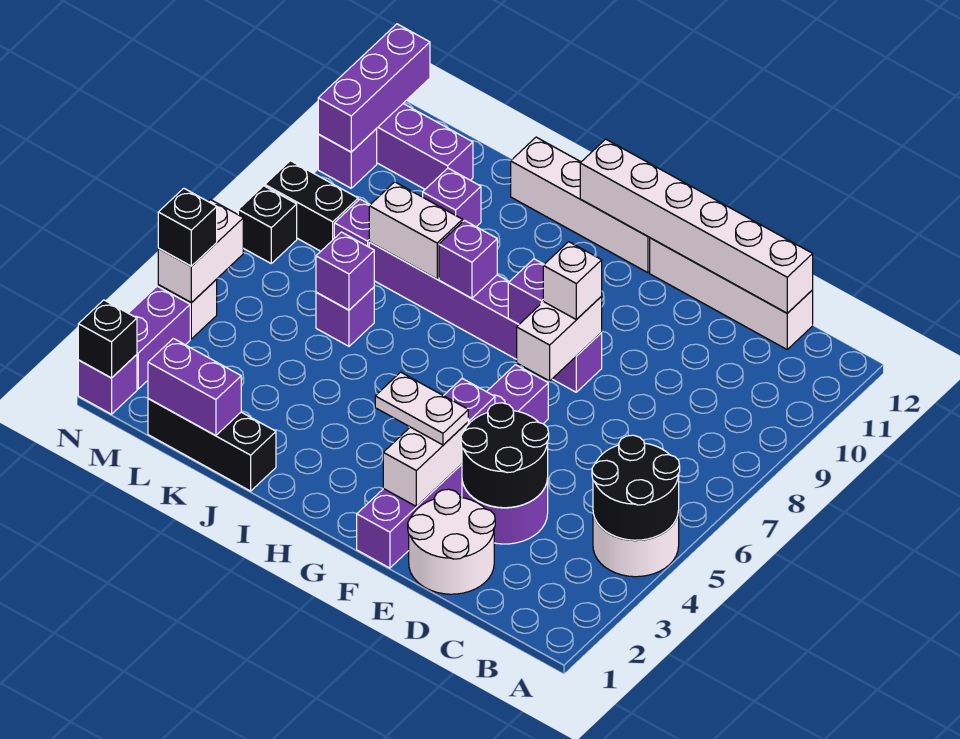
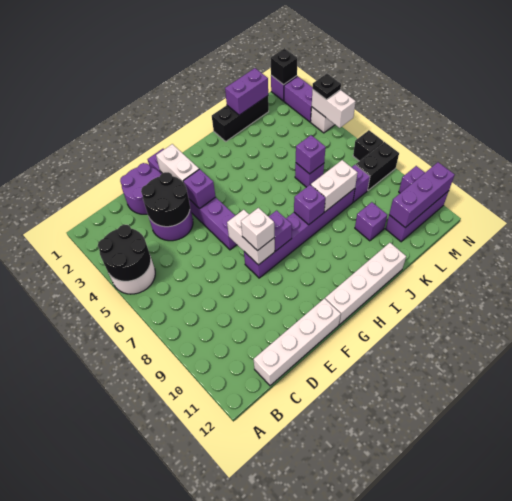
white 1x6 brick [580,139,813,313] -> none
white 2x2 round brick [408,489,495,594] -> purple 2x2 round brick [120,163,161,214]
white 1x2 plate [375,372,468,445] -> none
black 1x1 brick [158,188,217,266] -> black 1x1 plate [313,74,341,99]
purple 1x3 brick [318,24,430,152] -> purple 1x3 brick turned to [389,162,455,228]

